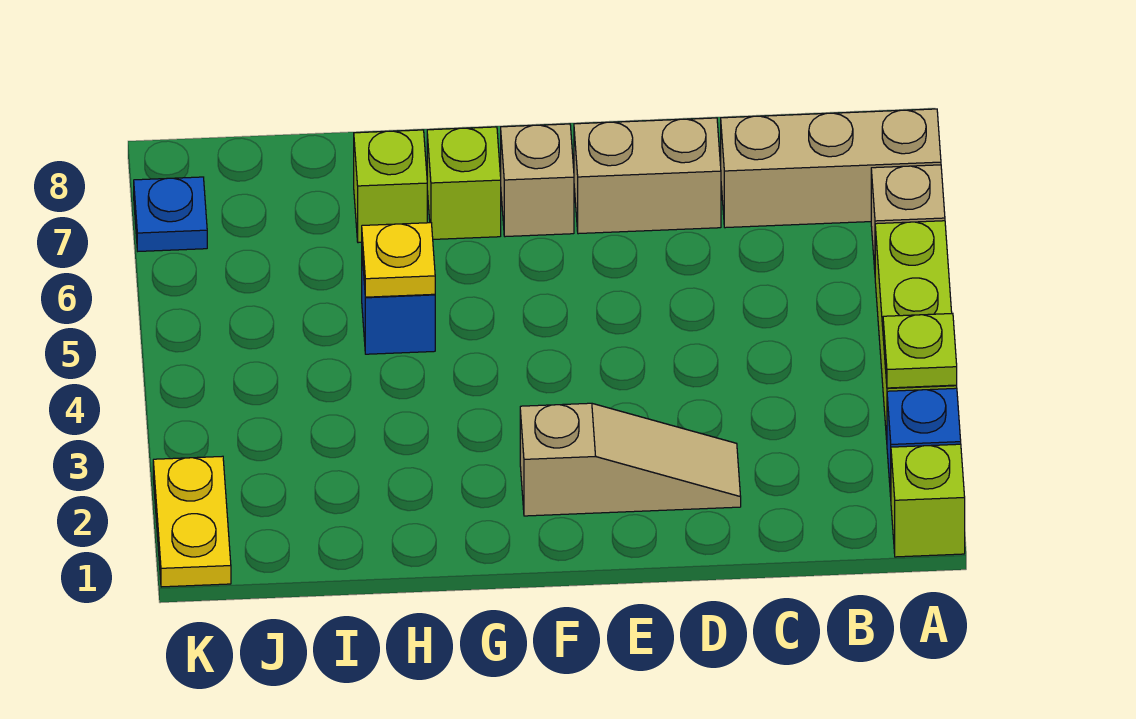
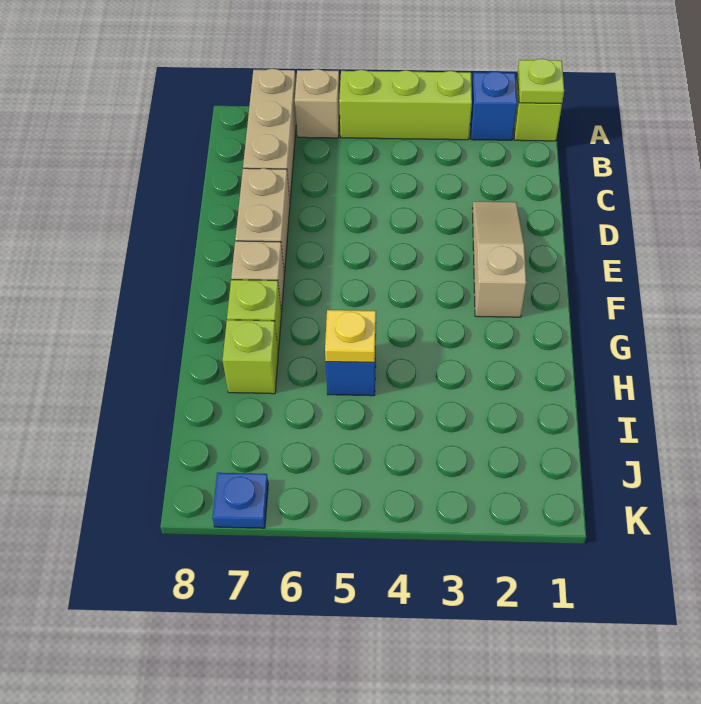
lime 1x1 plate [883,313,957,388] -> lime 1x1 plate moved to [518,59,564,104]
yellow 1x2 plate [153,456,231,587] -> none

